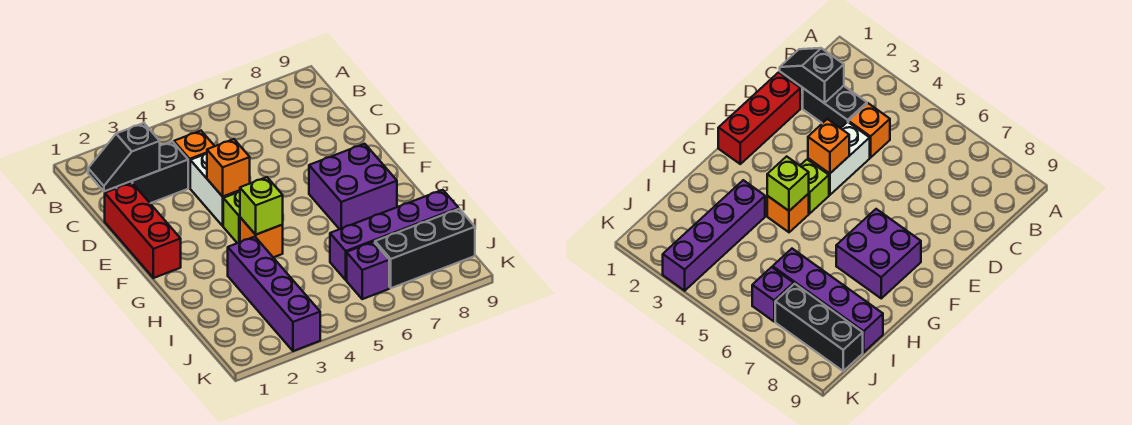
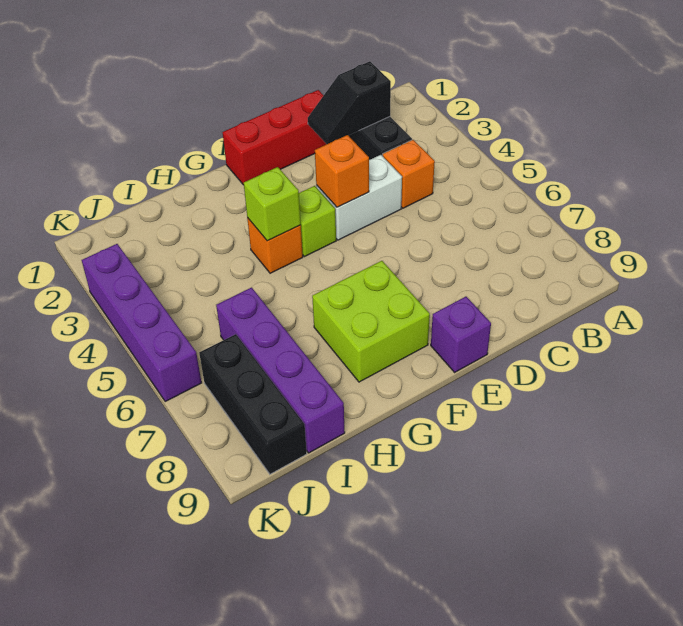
black 1x2 slope [88,123,160,191] -> black 1x2 slope turned to [308,61,391,144]
purple 2x2 brick [309,144,397,229] -> lime 2x2 brick [312,261,430,382]
purple 1x4 brick [228,237,320,351] -> purple 1x4 brick turned to [82,244,202,402]
purple 1x1 brick [347,242,389,299] -> purple 1x1 brick moved to [431,297,491,372]

